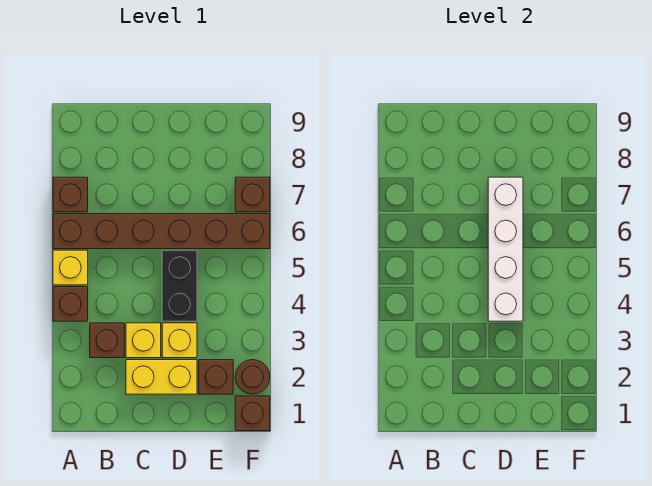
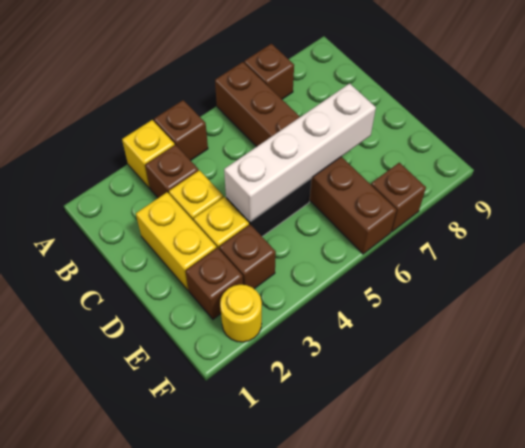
yellow 1x1 brick [53,250,88,285] -> yellow 1x1 brick moved to [122,120,175,188]
brown 1x1 brick [235,396,270,431] -> brown 1x1 brick moved to [219,224,276,289]
brown 1x1 round brick [235,360,270,394] -> yellow 1x1 round brick [220,285,262,342]

